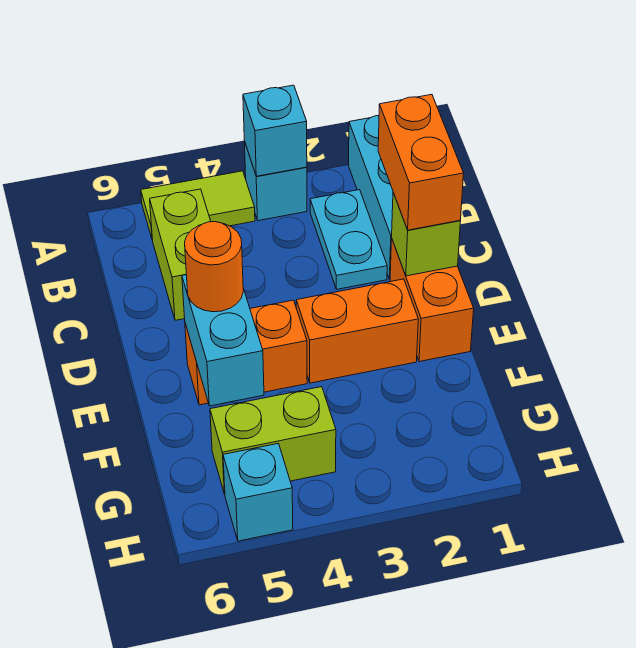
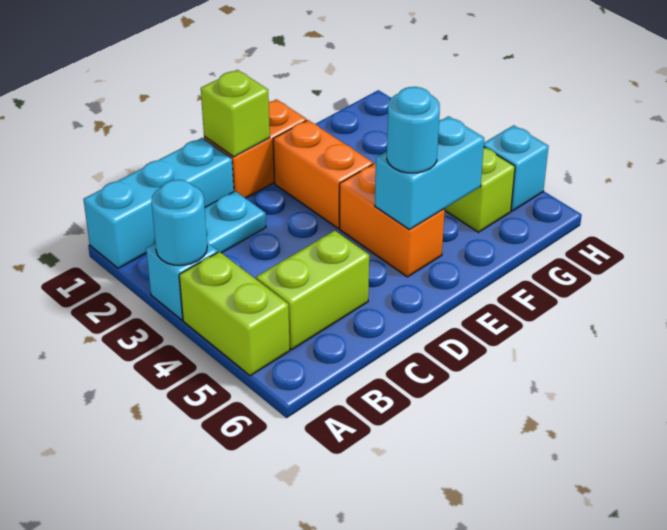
cyan 1x1 brick [243,85,307,176] -> cyan 1x1 round brick [151,180,207,265]
lime 1x2 tile [141,171,255,240] -> lime 1x2 brick [179,252,290,376]
orange 1x2 brick [378,94,464,230] -> none
orange 1x1 round brick [185,222,243,312] -> cyan 1x1 round brick [387,87,440,173]

